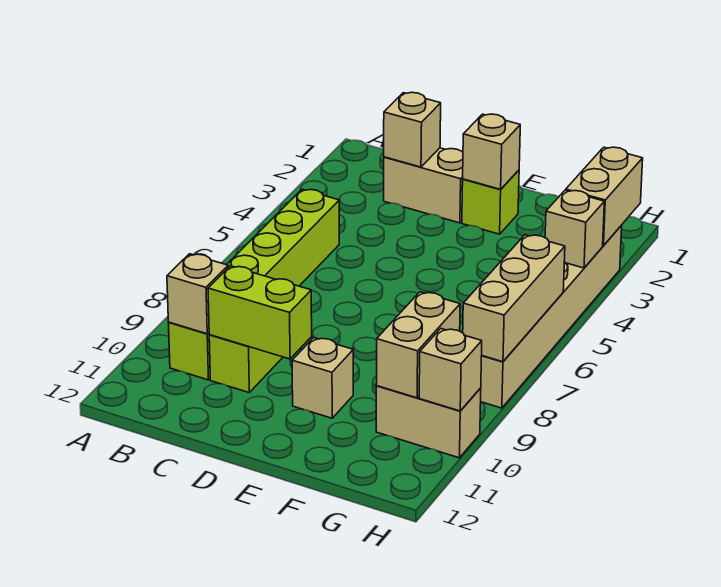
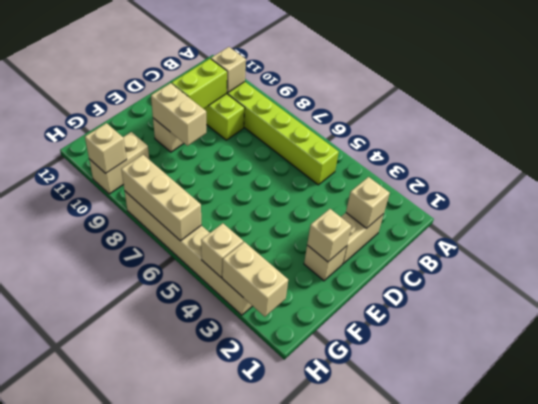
lime 1x1 brick [462,170,519,234] -> tan 1x1 brick [304,245,346,281]
tan 1x2 brick [376,292,460,398] -> tan 1x2 brick moved to [151,83,206,146]

